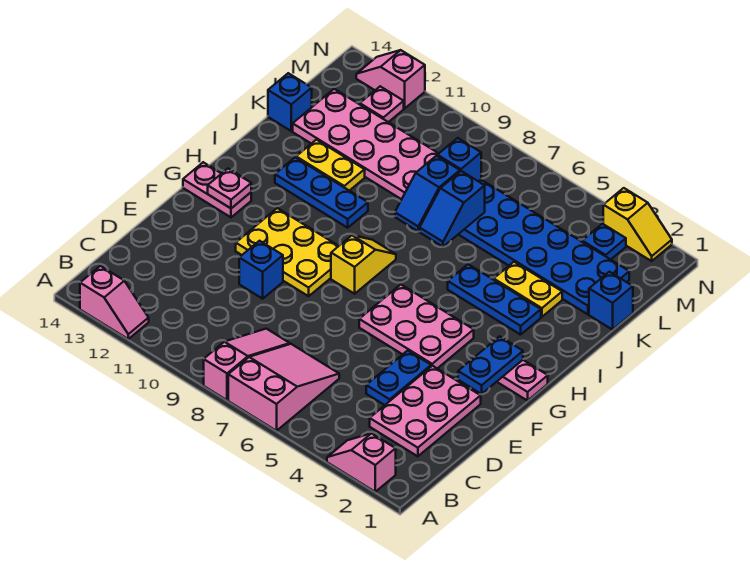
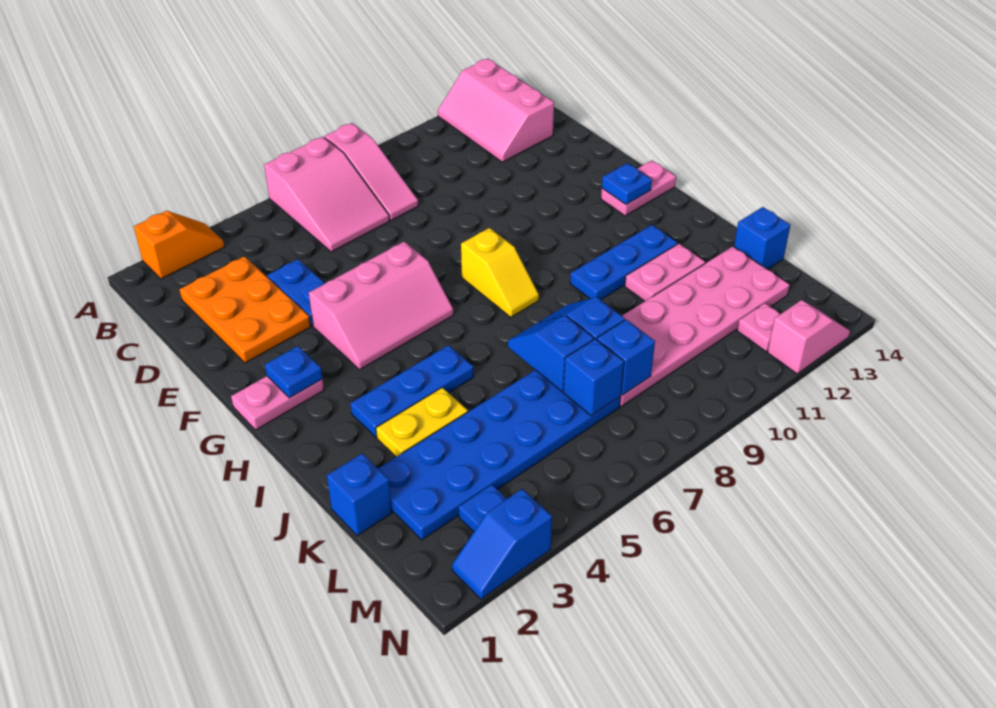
pink 1x2 slope [327,433,396,492] -> orange 1x2 slope [134,211,225,279]
pink 1x2 slope [80,266,149,339] -> pink 2x3 slope [438,59,554,162]
pink 2x3 plate [370,366,481,456] -> orange 2x3 plate [180,256,311,363]
blue 1x1 brick [239,241,283,299] -> blue 1x1 brick moved to [563,339,624,416]
blue 1x2 plate [458,336,523,394] -> blue 1x1 plate [265,346,323,398]
pink 2x3 plate [359,285,474,368] -> pink 2x3 slope [309,242,454,370]
yellow 2x3 plate [236,208,338,296] -> none
pink 1x1 plate [208,169,251,208] -> blue 1x1 plate [602,163,652,205]
yellow 1x2 plate [296,140,365,191] -> pink 1x2 plate [625,244,705,301]
yellow 1x2 slope [603,188,672,261] -> blue 1x2 slope [452,489,552,599]

